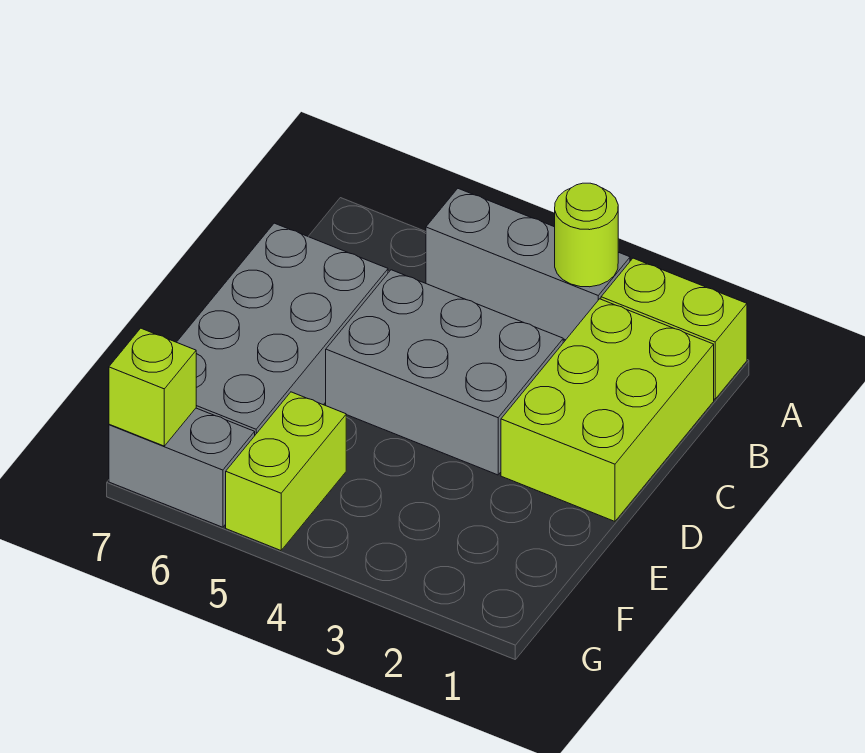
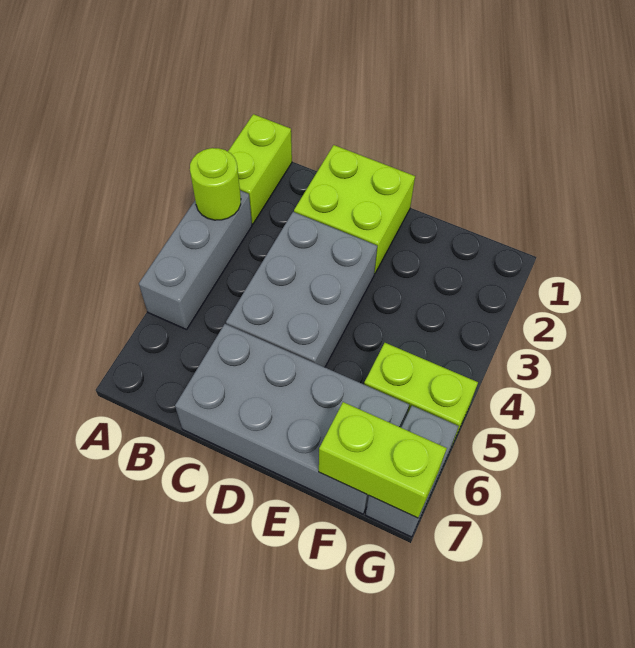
lime 2x3 brick [501,299,714,521] -> lime 2x2 brick [294,145,415,274]
lime 1x1 brick [109,328,196,446] -> lime 1x2 brick [319,402,447,518]

